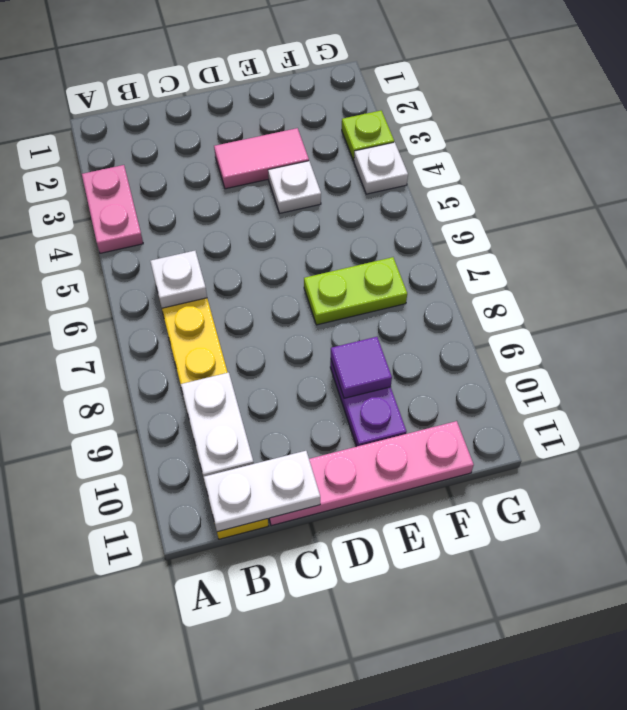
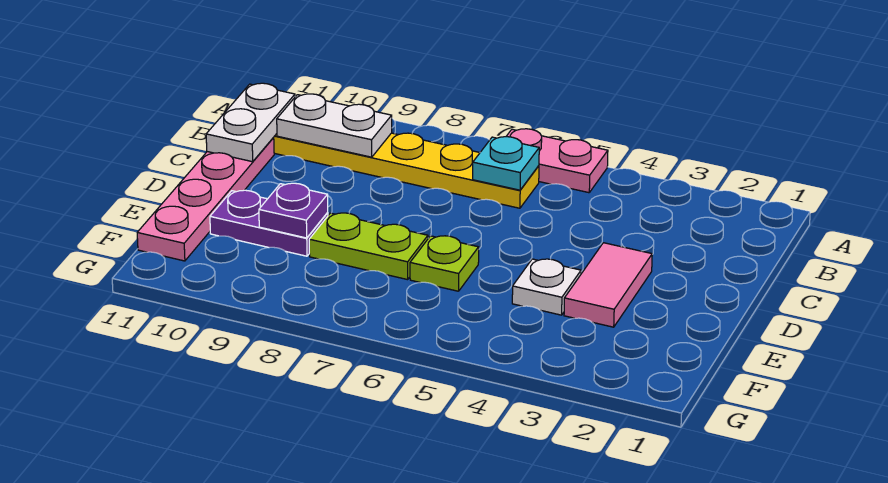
pink 1x2 plate [82,165,143,253] -> pink 1x2 plate moved to [506,129,608,193]
white 1x1 plate [150,251,207,308] -> cyan 1x1 plate [473,137,539,190]
lime 1x2 plate [304,257,407,325] -> lime 1x2 plate turned to [309,213,428,280]
purple 1x1 tile [331,337,392,398] -> purple 1x1 plate [259,183,328,238]
lime 1x1 plate [342,111,394,161] -> lime 1x1 plate moved to [410,236,479,291]
white 1x1 plate [354,142,408,194] -> none

